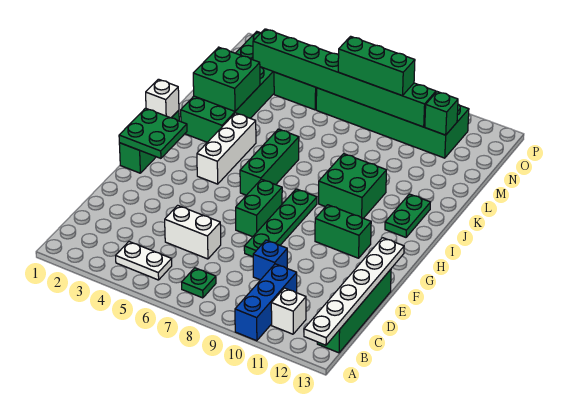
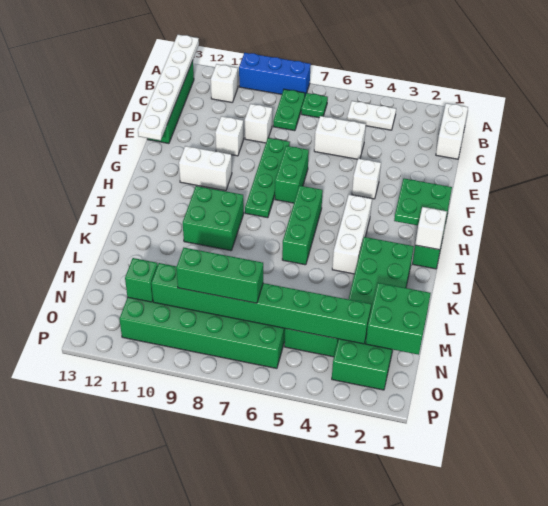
blue 1x3 brick [235,264,297,341] -> blue 1x3 brick turned to [239,53,311,95]
none -> white 1x2 brick [436,103,468,159]
blue 1x1 brick [253,240,287,280] -> white 1x1 brick [245,104,272,143]
none -> white 1x1 brick [215,116,244,156]
none -> white 1x1 brick [352,159,381,199]
green 1x2 brick [315,205,371,258] -> white 1x2 brick [179,146,232,191]
green 1x2 plate [385,194,430,237] -> green 1x2 plate moved to [273,89,305,131]
green 2x2 brick [193,47,260,111] -> green 2x2 brick moved to [366,283,431,355]

